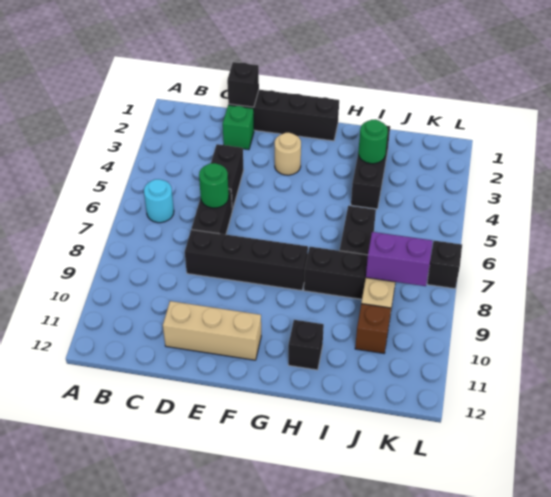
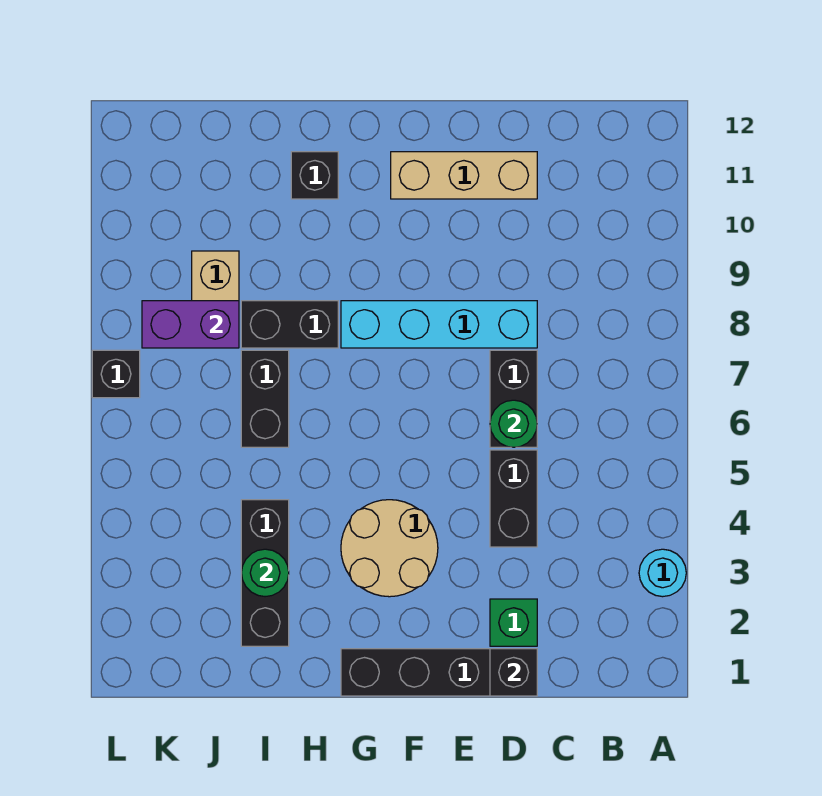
cyan 1x1 round brick [144,179,174,223] -> cyan 1x1 round brick moved to [639,549,686,597]
black 1x4 brick [185,230,308,290] -> cyan 1x4 brick [341,301,537,348]
tan 1x1 round brick [275,133,301,175] -> tan 2x2 round brick [341,500,438,597]
brown 1x1 brick [355,304,391,353] -> none

